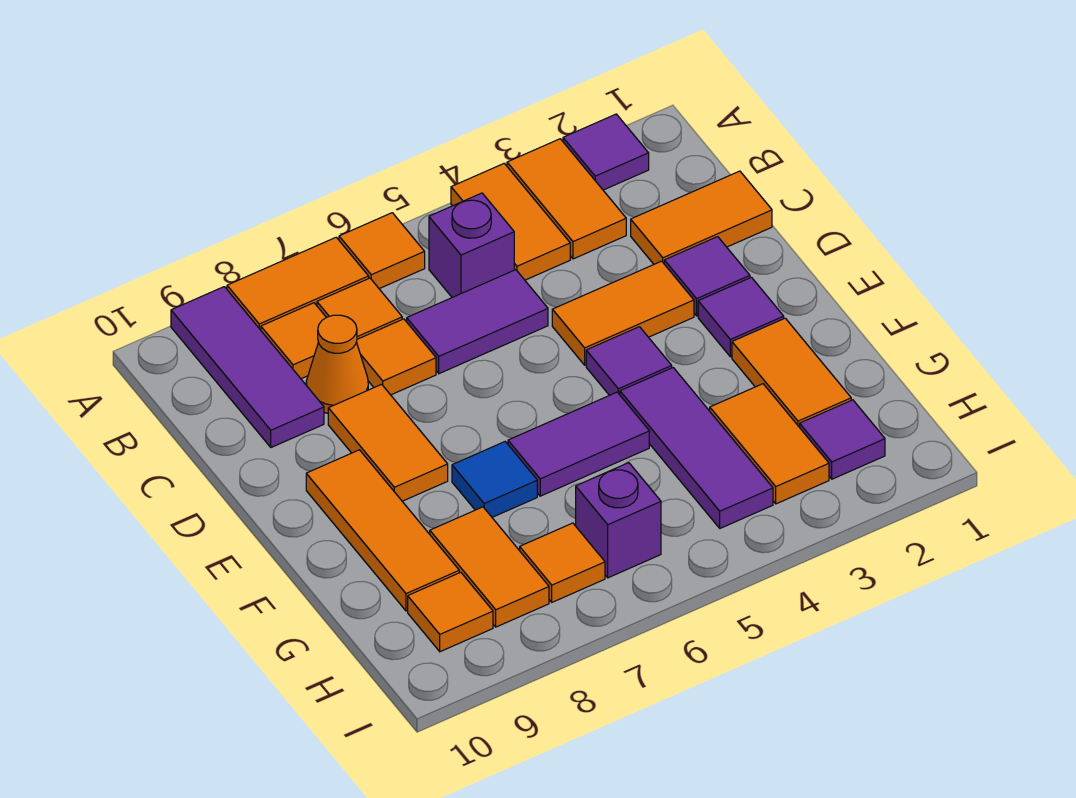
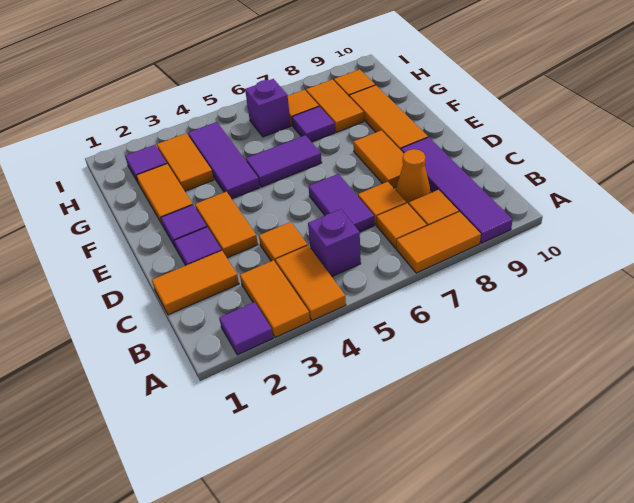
orange 1x1 tile [339,213,425,289] -> orange 1x1 tile moved to [259,222,308,263]
purple 1x3 tile [171,287,324,447] -> purple 1x4 tile [401,137,513,243]
purple 1x2 tile [407,270,548,374] -> purple 1x2 tile turned to [309,174,374,232]
orange 1x2 tile [552,261,694,365] -> orange 1x2 tile turned to [195,192,258,258]
purple 1x1 tile [586,327,672,395] -> purple 1x1 tile moved to [292,106,335,142]
blue 1x1 tile [452,442,537,517] -> none

